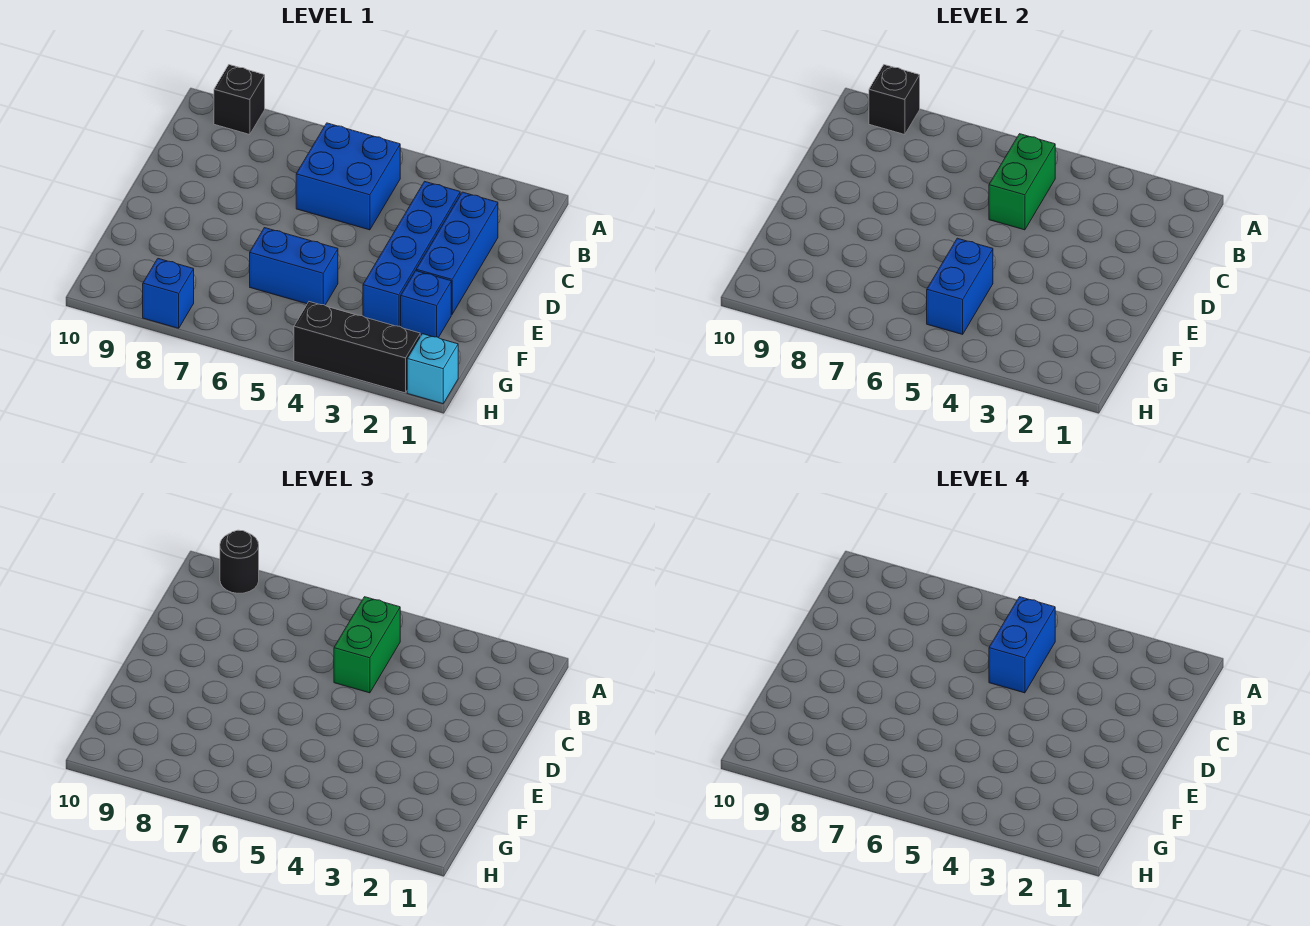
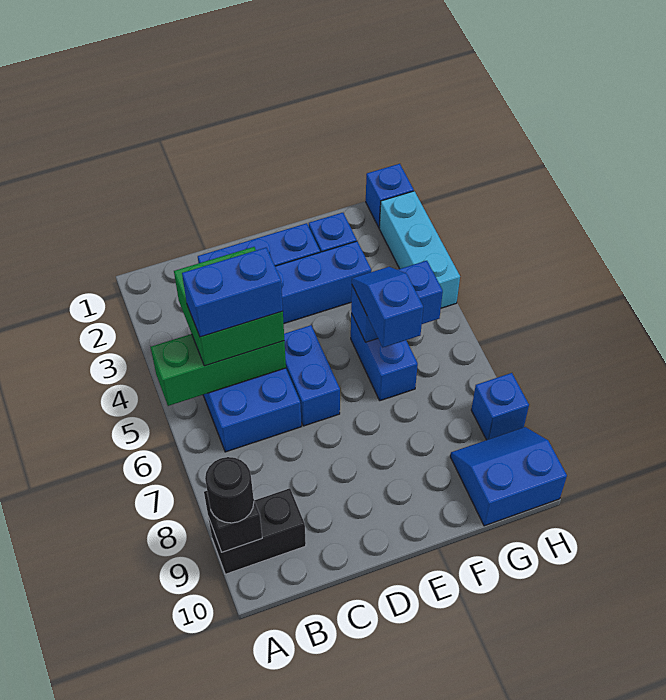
black 1x1 brick [214,65,265,135] -> black 1x2 brick [208,488,306,574]
green 1x2 brick [989,134,1055,230] -> green 1x3 brick [151,334,286,406]
green 1x2 brick [334,597,400,693] -> green 2x2 brick [174,247,284,366]
none -> blue 1x2 brick [284,325,340,426]
none -> blue 1x2 slope [352,267,423,347]
none -> blue 2x2 slope [450,427,567,526]
cyan 1x1 brick [407,334,458,404] -> blue 1x1 brick [366,164,414,228]
black 1x3 brick [294,302,420,393] -> cyan 1x3 brick [379,191,460,308]

